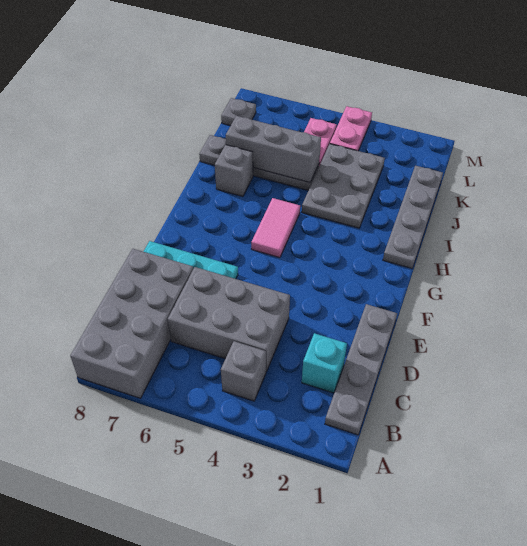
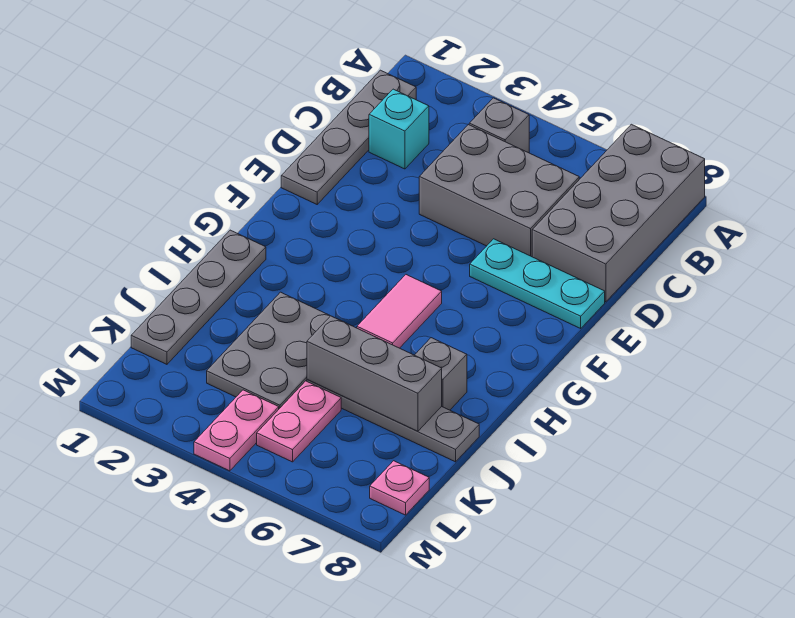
grey 1x1 plate [221,98,256,126] -> pink 1x1 plate [370,461,429,515]

